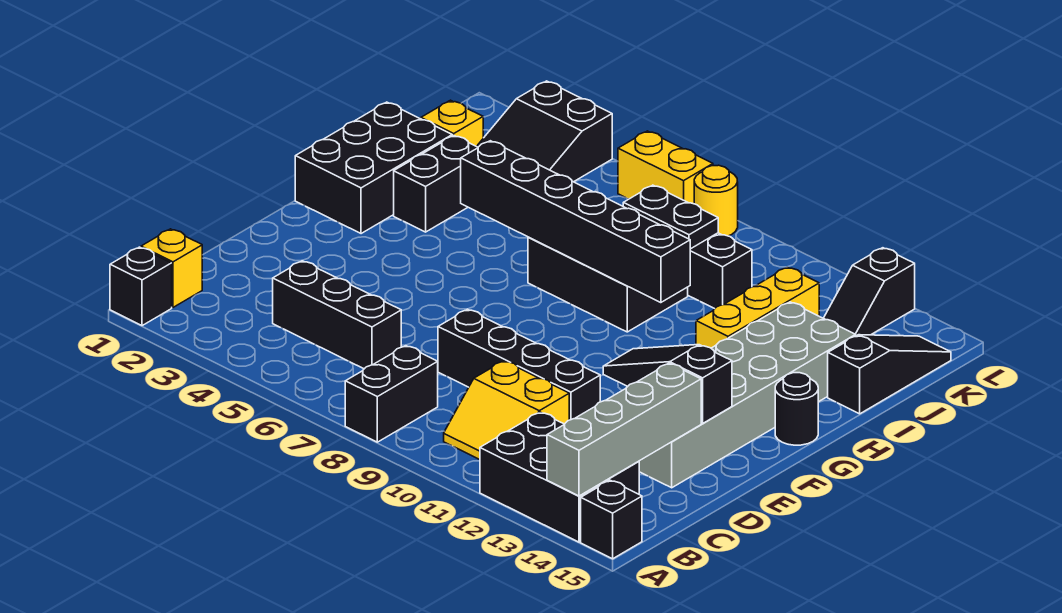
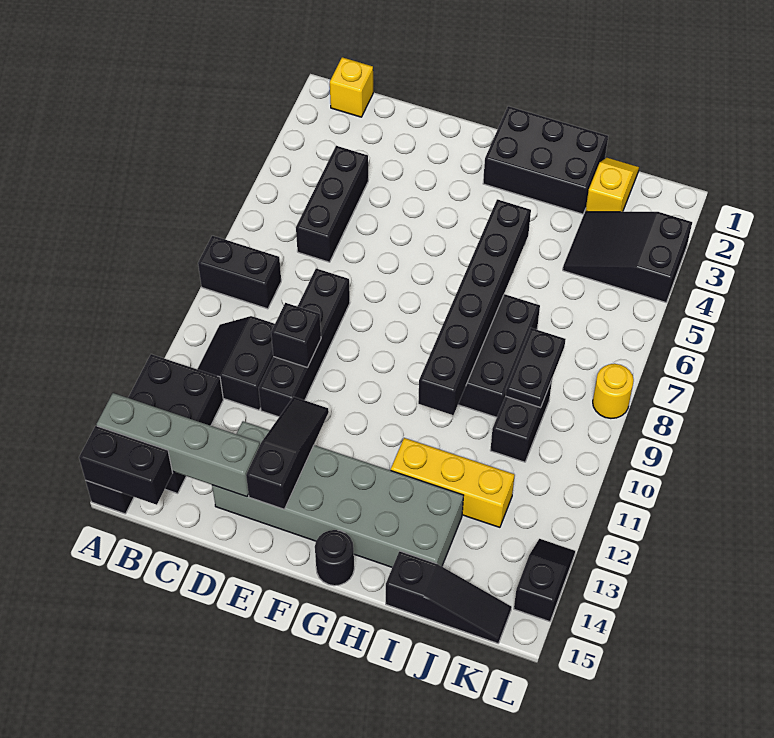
black 1x1 brick [110,247,172,326] -> black 1x1 brick moved to [271,303,321,367]
yellow 2x2 slope [444,361,569,460] -> black 2x2 slope [198,316,275,410]
black 1x2 brick [394,136,478,232] -> black 1x2 brick moved to [79,426,172,505]
black 1x2 slope [824,248,915,336] -> black 1x2 slope turned to [514,539,575,622]
yellow 1x2 brick [618,131,713,204] -> none

